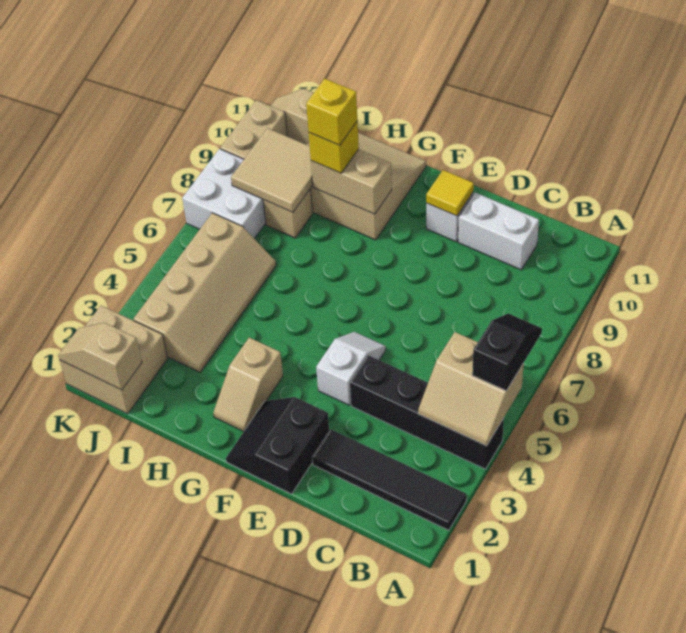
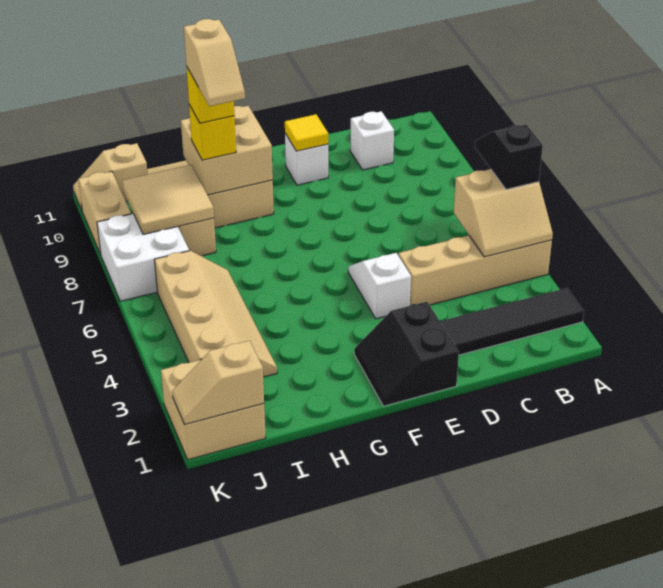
black 1x4 brick [350,355,504,469] -> tan 1x4 brick [398,235,552,305]
white 1x2 brick [458,193,539,270] -> white 1x1 brick [350,111,394,170]
tan 1x2 slope [213,338,283,431] -> tan 1x2 slope moved to [184,19,245,106]
tan 1x2 brick [311,149,392,214] -> tan 2x2 brick [181,106,273,195]

